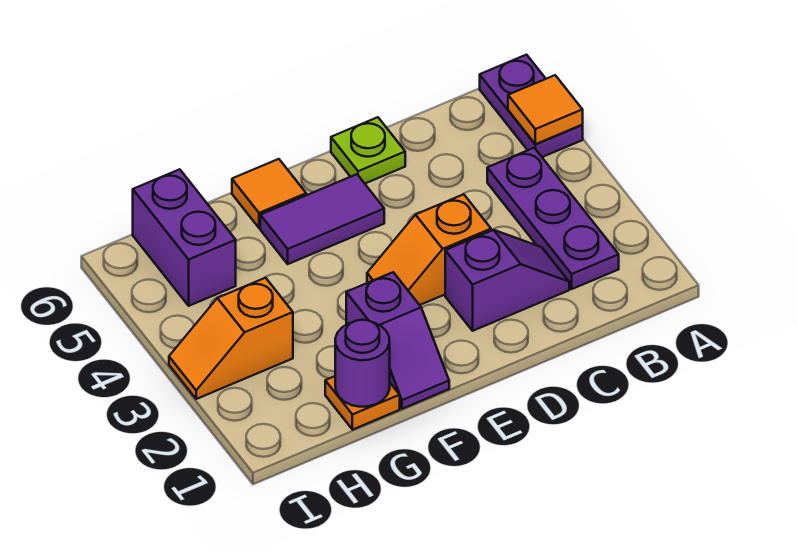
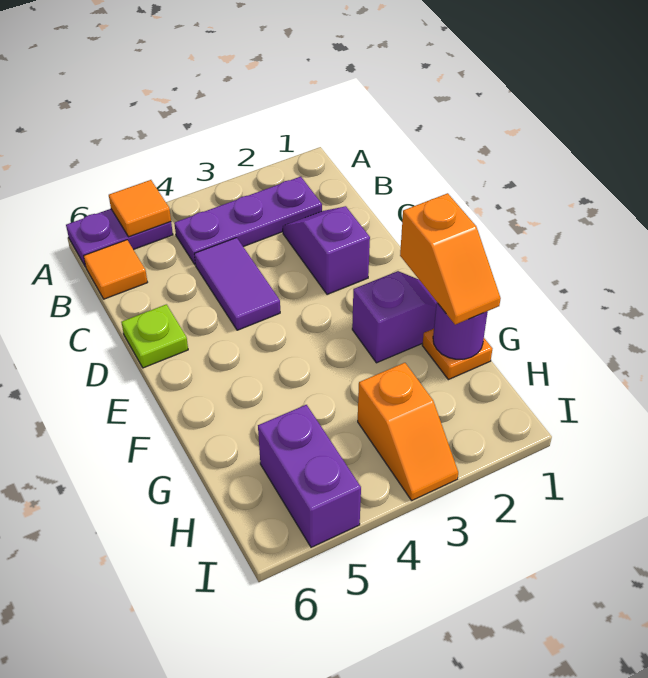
orange 1x2 slope [367,194,491,305] -> orange 1x2 slope moved to [400,193,501,325]
purple 1x2 tile [260,174,384,264] -> purple 1x2 tile moved to [194,238,280,330]
orange 1x1 tile [232,159,306,228] -> orange 1x1 tile moved to [84,240,148,299]
purple 1x2 brick [133,169,236,306] -> purple 1x2 brick turned to [258,405,361,547]

